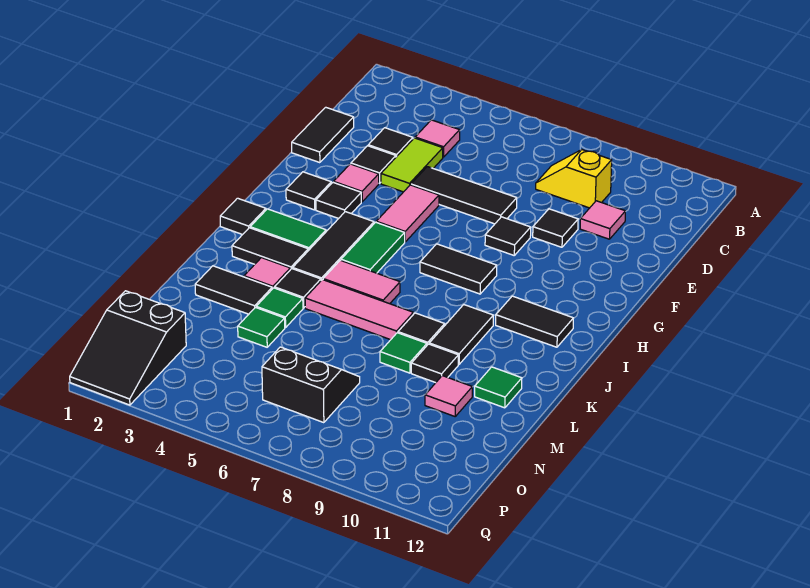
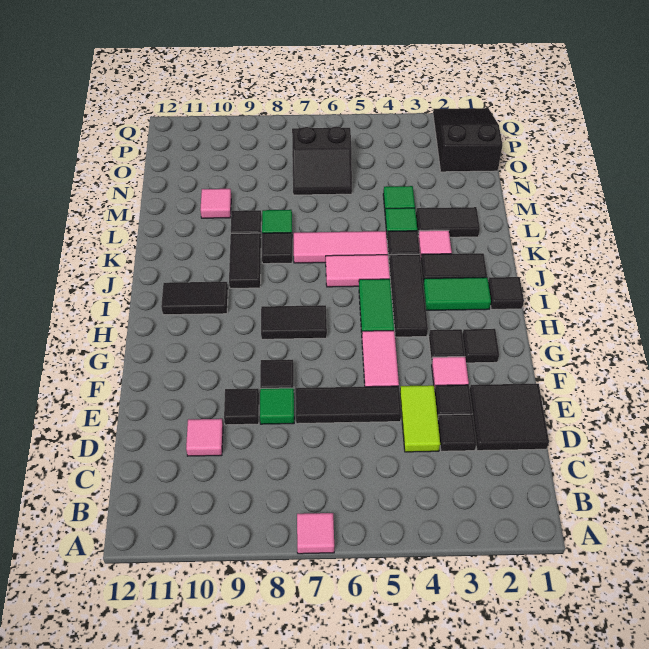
pink 1x1 tile [415,120,460,157] -> pink 1x1 tile moved to [297,513,334,554]
yellow 1x2 slope [536,150,612,208] -> none
black 1x2 tile [292,107,354,163] -> black 2x2 tile [470,384,549,451]
green 1x1 tile [475,367,522,408] -> green 1x1 tile moved to [260,388,294,424]

